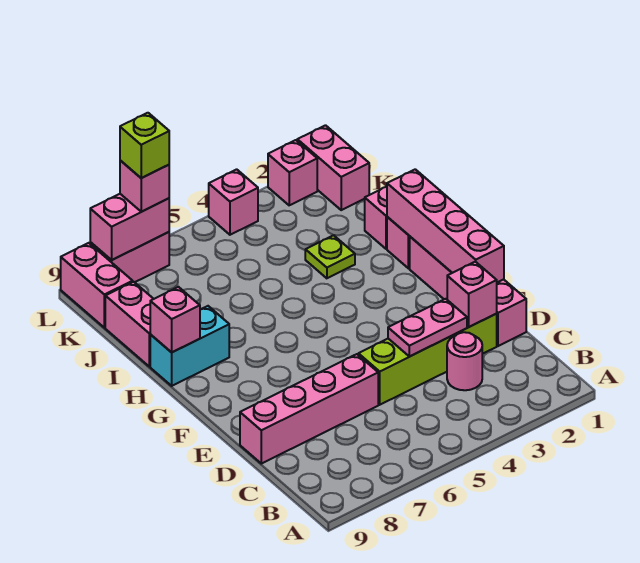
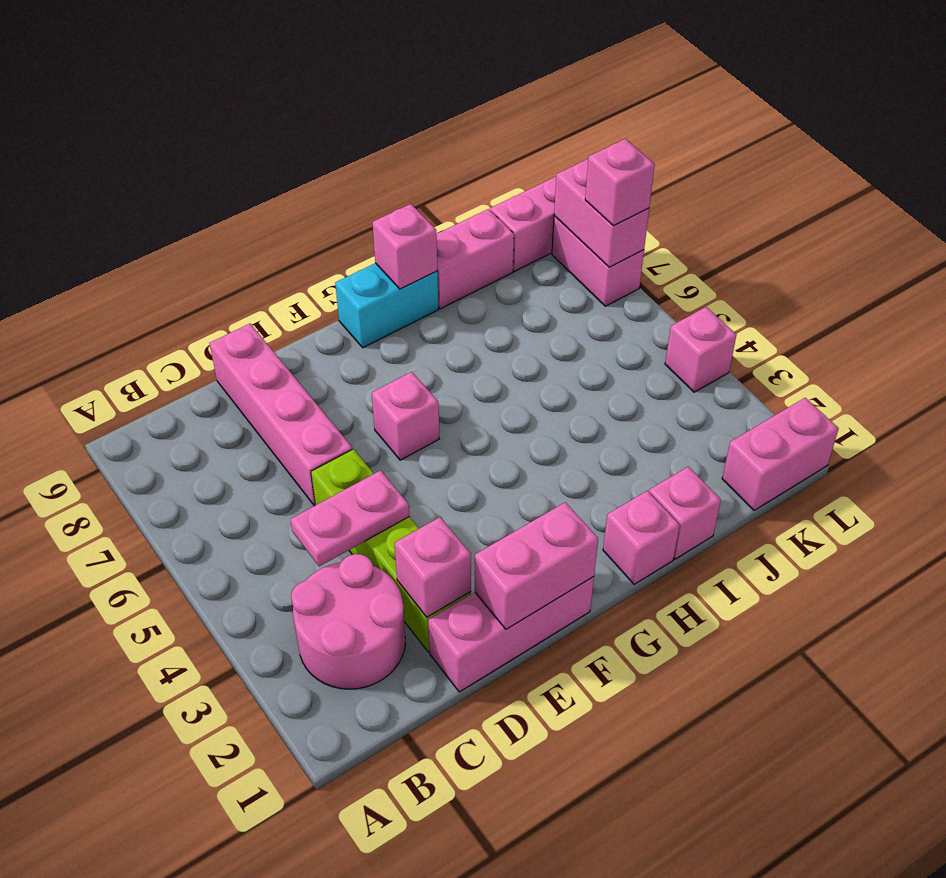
pink 1x1 round brick [447,332,482,390] -> pink 2x2 round brick [291,554,405,689]
pink 1x4 brick [410,237,526,346] -> pink 1x3 brick [428,577,594,692]
pink 1x2 plate [388,299,467,357] -> pink 1x2 plate turned to [290,470,409,567]
pink 1x4 brick [387,169,504,282] -> pink 1x2 brick [475,502,598,629]
cyan 1x2 brick [150,306,229,386] -> cyan 1x2 brick turned to [335,263,438,348]
lime 1x1 plate [305,235,355,278] -> none
pink 1x1 brick [268,140,317,205] -> pink 1x1 brick moved to [372,372,439,460]
lime 1x1 brick [120,113,169,178] -> none

